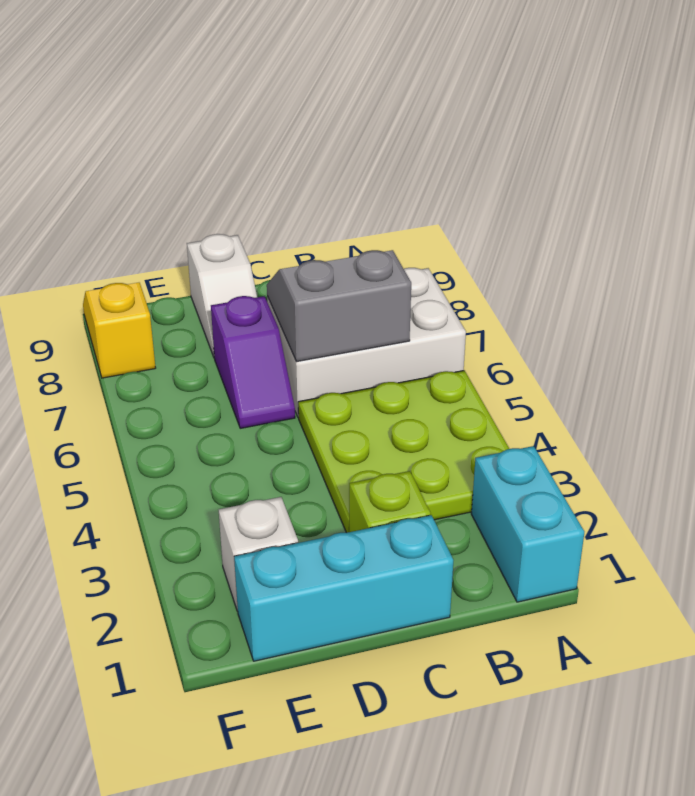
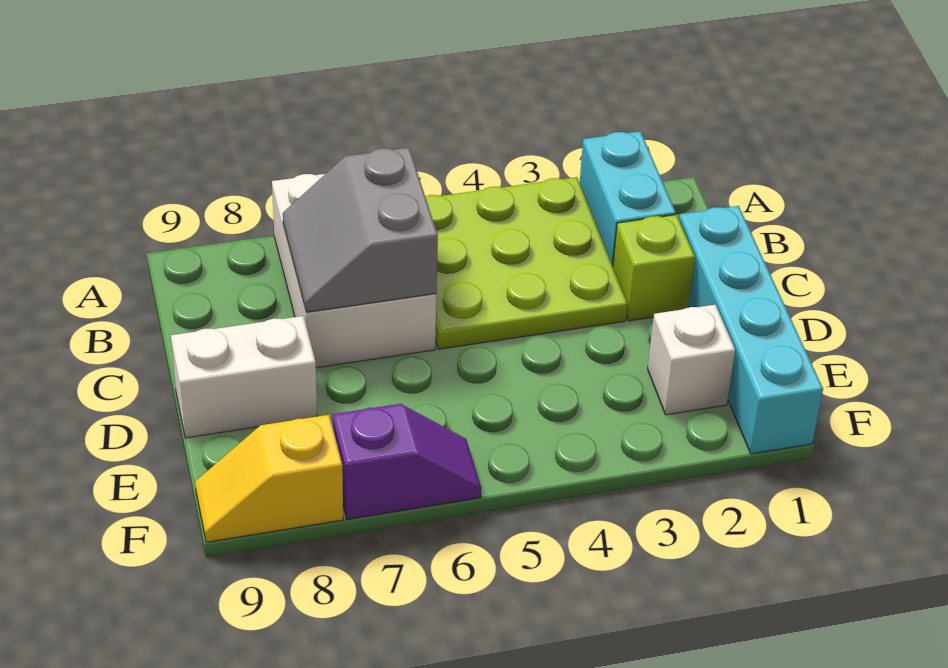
cyan 1x2 brick [472,446,584,602] -> cyan 1x2 brick turned to [580,131,676,266]
cyan 1x3 brick [234,515,453,661] -> cyan 1x4 brick [679,206,823,454]
purple 1x2 slope [211,296,295,428] -> purple 1x2 slope moved to [333,404,481,519]
white 1x2 slope [187,234,257,357] -> white 1x2 brick [171,316,317,438]

